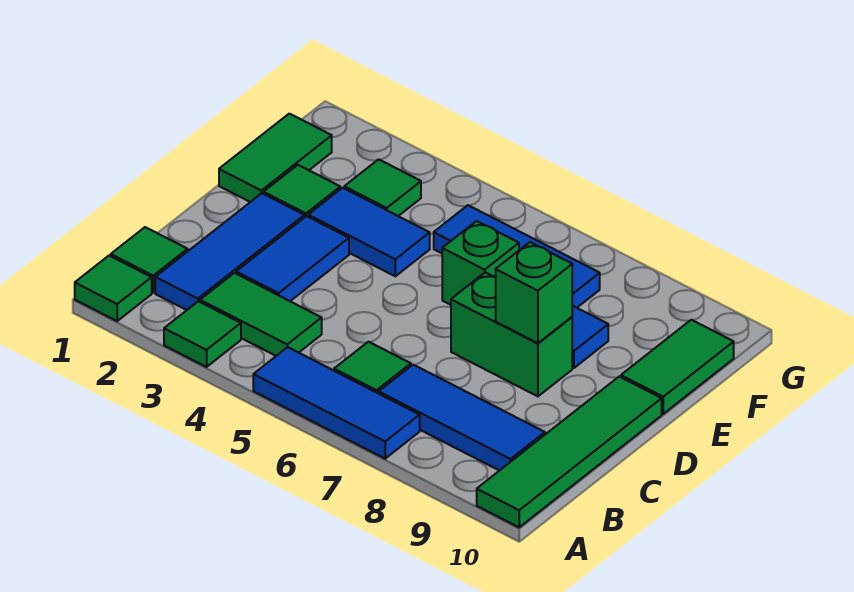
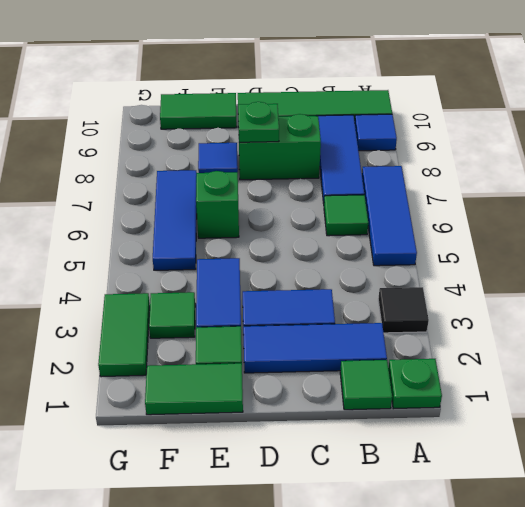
green 1x1 tile [75,256,152,321] -> green 1x1 plate [388,359,442,409]
green 1x1 tile [164,301,241,367] -> black 1x1 tile [378,287,429,333]
none -> blue 1x1 tile [355,114,397,151]
green 1x2 tile [200,273,322,356] -> green 1x2 tile moved to [98,293,150,377]
green 1x2 brick [451,272,572,396] -> green 1x2 brick turned to [239,114,321,180]
green 1x1 brick [496,242,572,343] -> green 1x1 plate [238,102,279,142]

